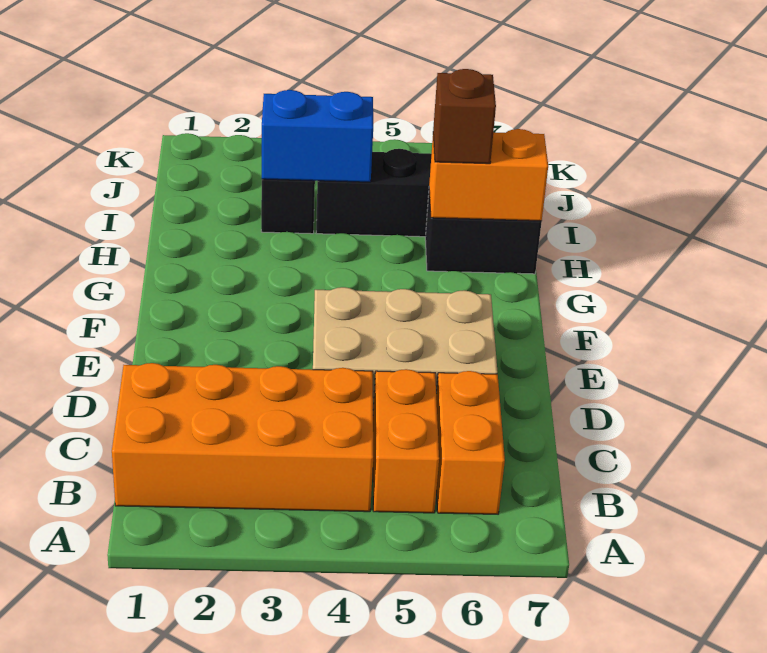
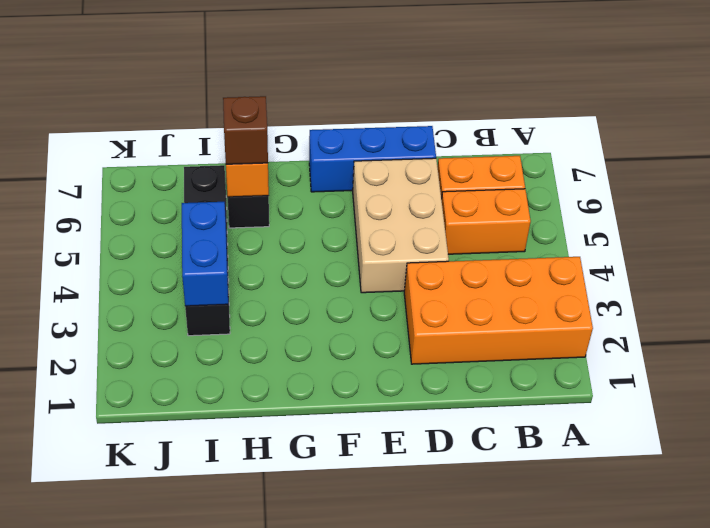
orange 2x4 brick [112,363,373,512] -> orange 2x4 brick turned to [404,257,593,364]
none -> blue 1x3 brick [309,126,436,192]

